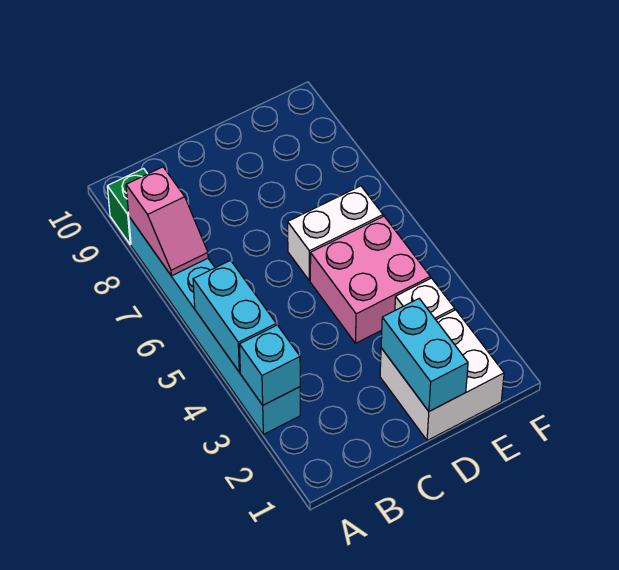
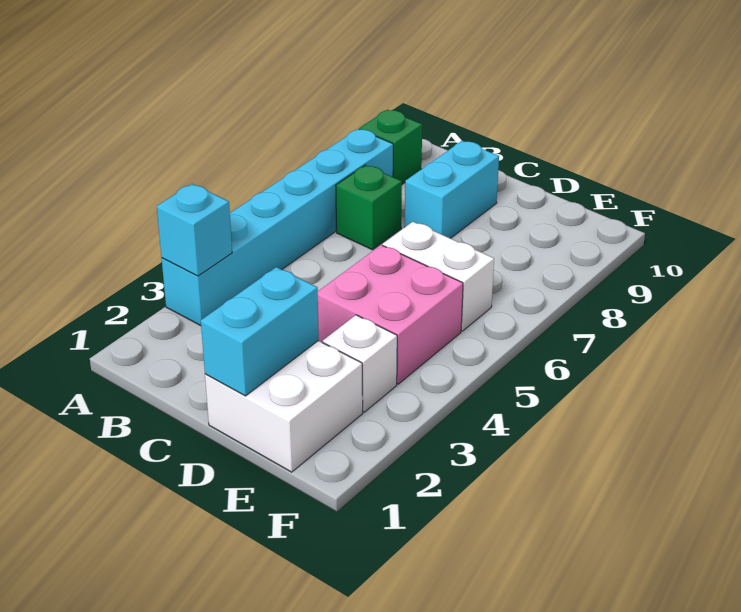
cyan 1x2 brick [193,260,276,372] -> cyan 1x2 brick moved to [405,141,499,238]
pink 1x2 slope [126,167,208,276] -> none
none -> green 1x1 brick [336,165,402,250]

